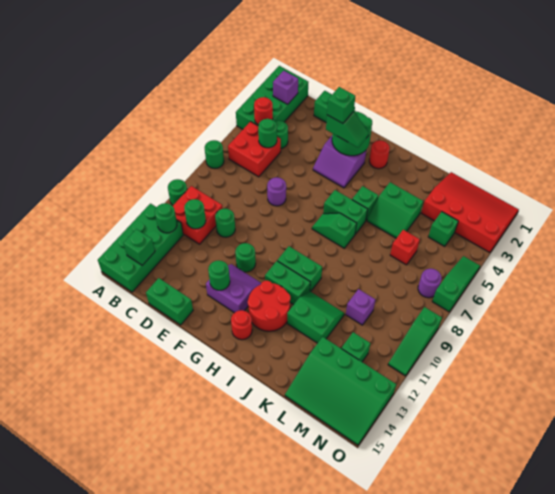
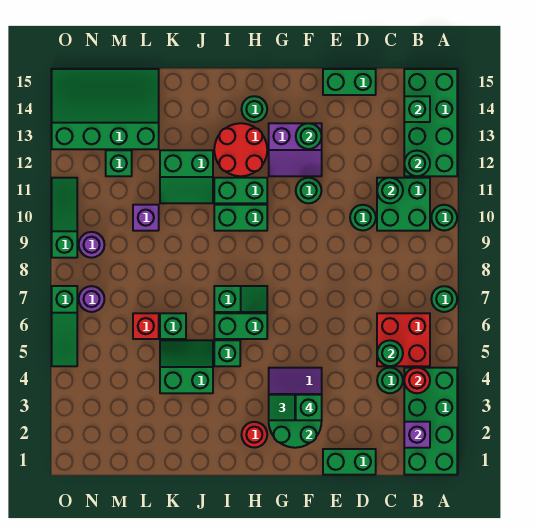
red 2x2 brick [173,186,223,244] -> green 2x2 brick [377,178,430,231]
purple 1x1 round brick [267,177,286,206] -> purple 1x1 round brick moved to [79,232,104,258]
red 1x1 round brick [231,310,252,340] -> green 1x1 round brick [242,96,267,122]
red 3x4 slope [422,172,519,253] -> none
green 1x1 brick [428,212,458,247] -> green 1x1 brick moved to [160,313,186,339]

